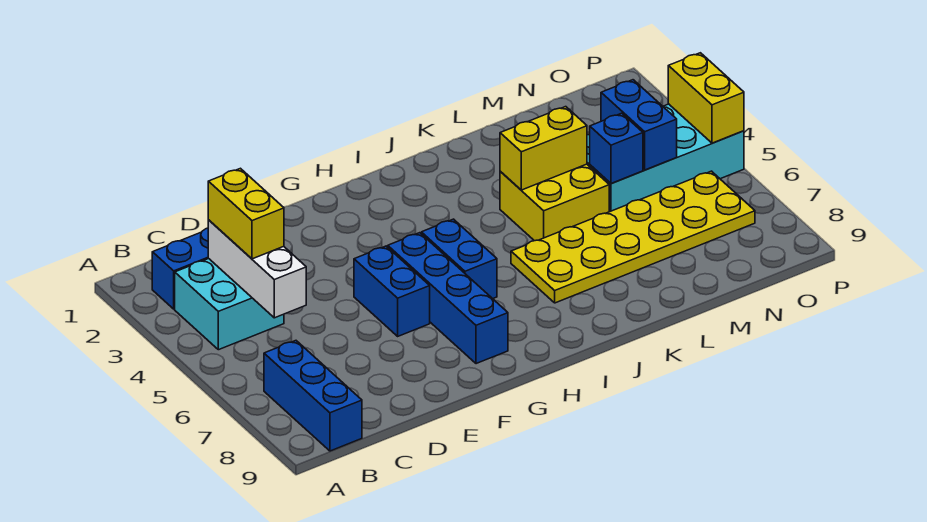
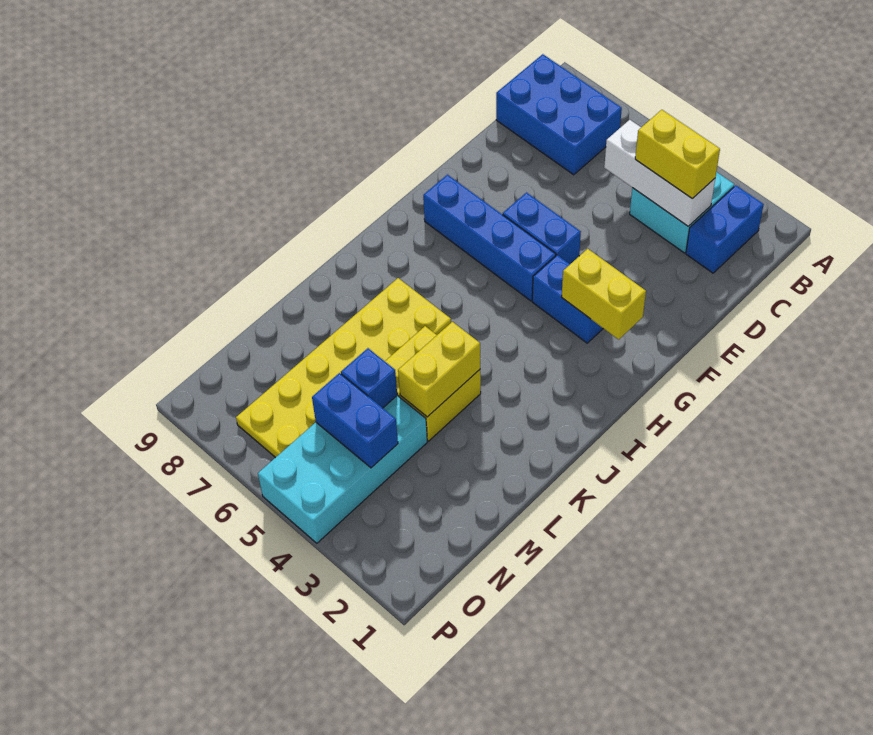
blue 1x3 brick [264,341,362,451] -> blue 2x3 brick [496,54,622,175]
blue 1x2 brick [421,219,497,299] -> blue 1x2 brick moved to [532,255,603,343]
yellow 1x2 brick [668,53,744,143] -> yellow 1x2 brick moved to [562,249,646,339]

